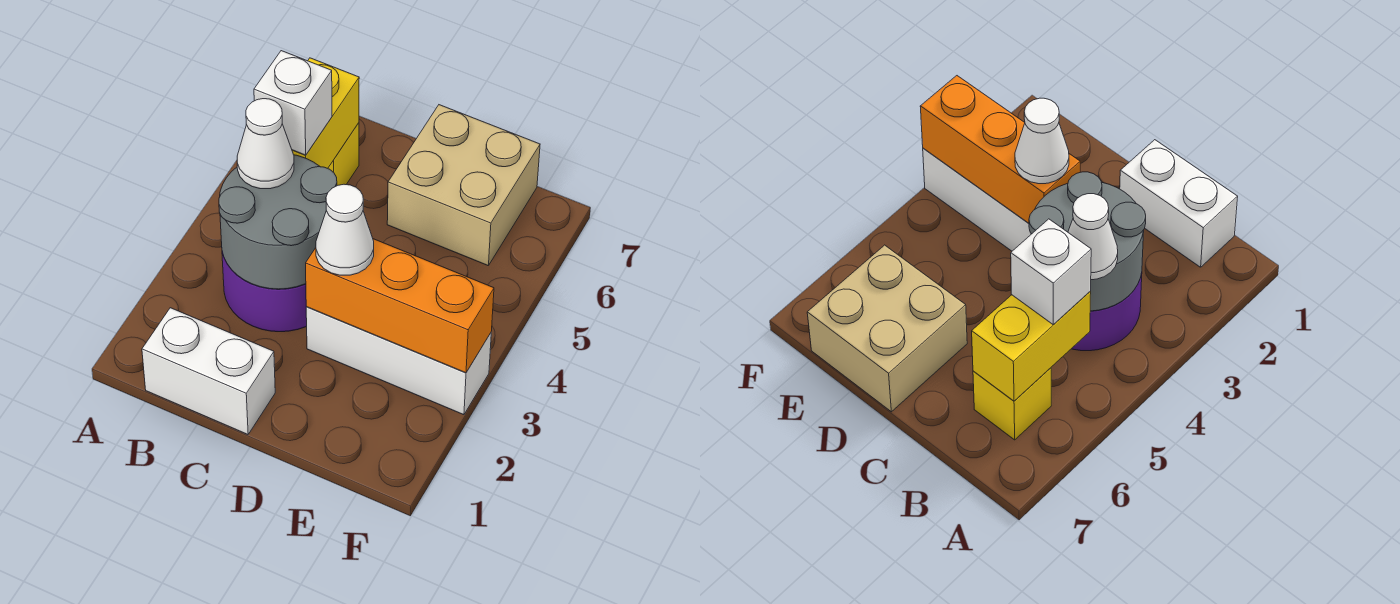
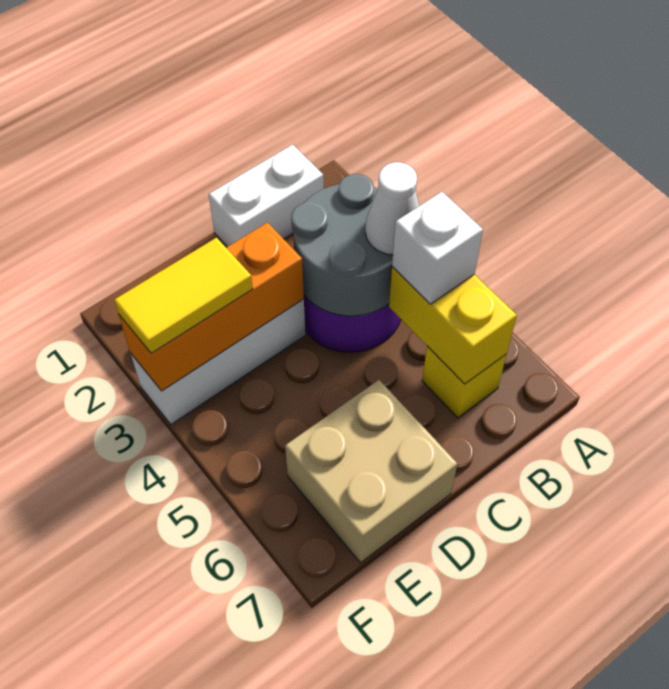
white 1x1 cone [316,184,374,275] -> none
none -> yellow 1x2 tile [114,238,253,353]

